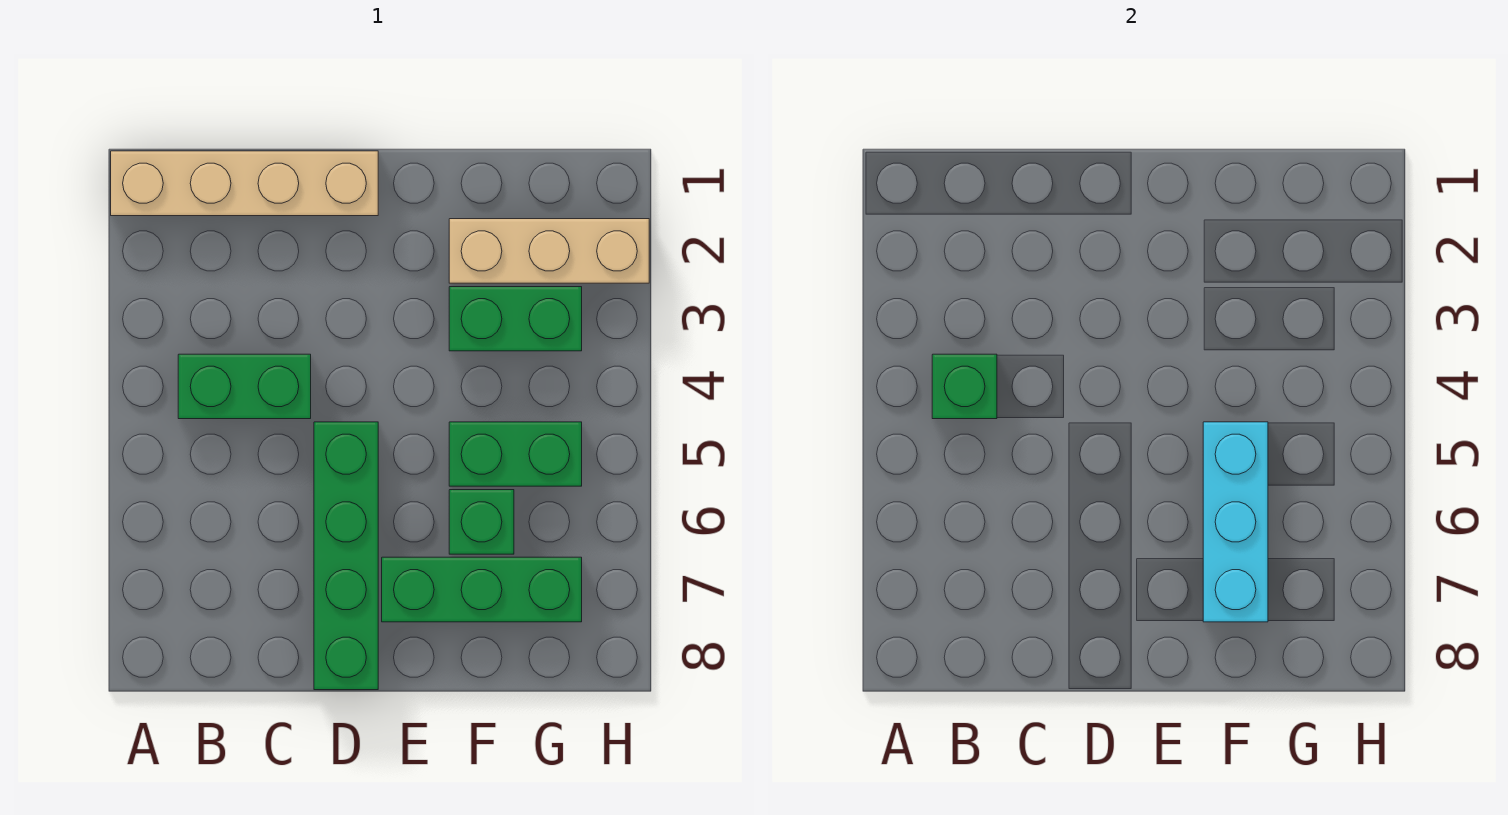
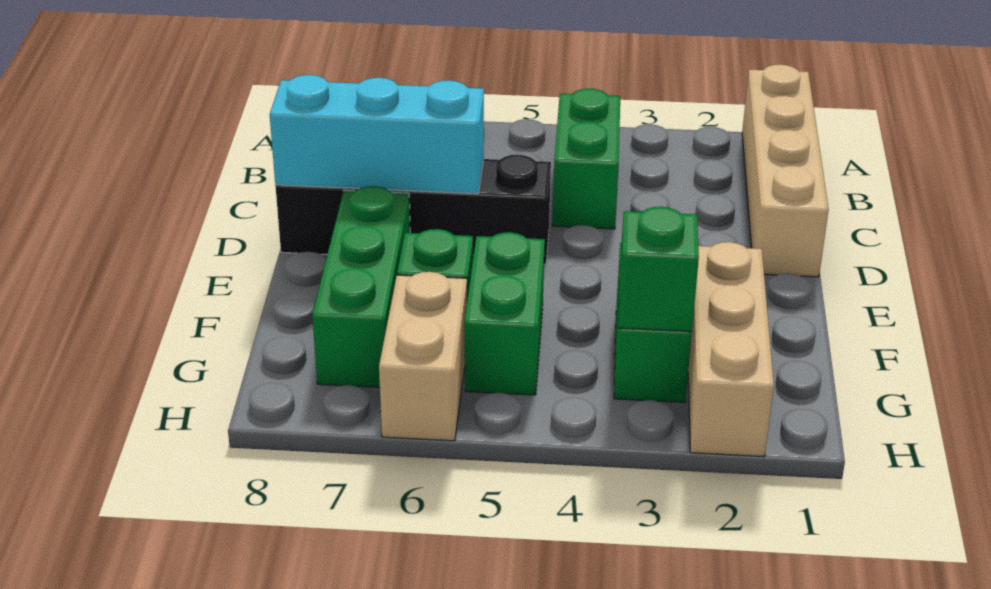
green 1x1 brick [932,354,997,419] -> green 1x1 brick moved to [618,207,699,332]
green 1x4 brick [314,422,378,690] -> black 1x4 brick [275,155,551,264]
cyan 1x3 brick [1203,422,1268,622] -> cyan 1x3 brick moved to [270,75,484,194]
none -> tan 1x2 brick [379,272,467,441]

